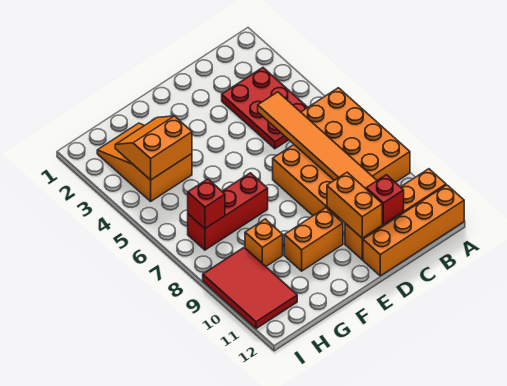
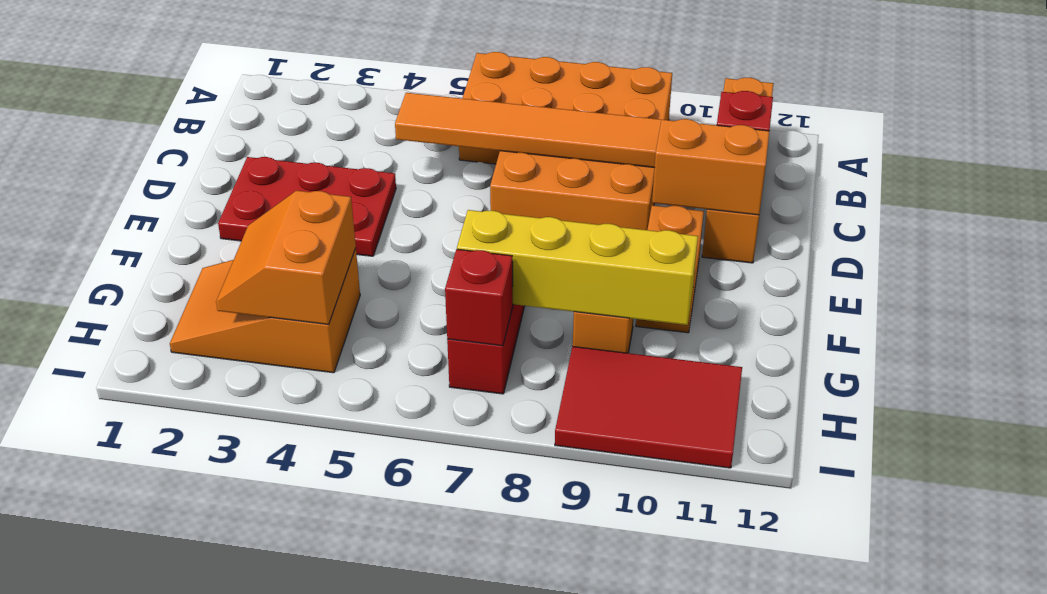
orange 1x4 brick [363,185,464,276] -> none
red 2x3 plate [222,68,308,149] -> red 2x3 plate moved to [218,157,396,256]
none -> yellow 1x4 brick [457,210,698,325]

